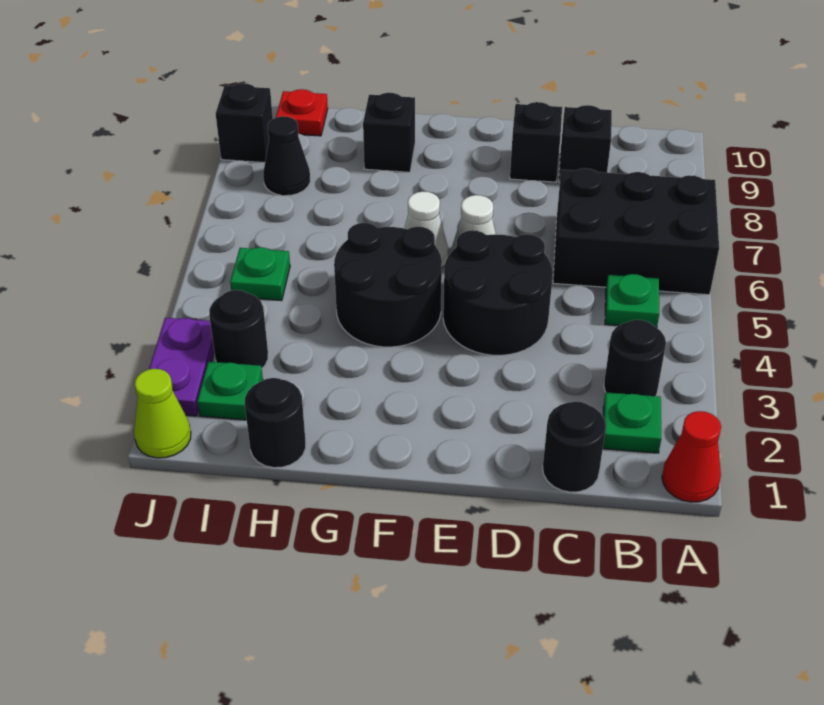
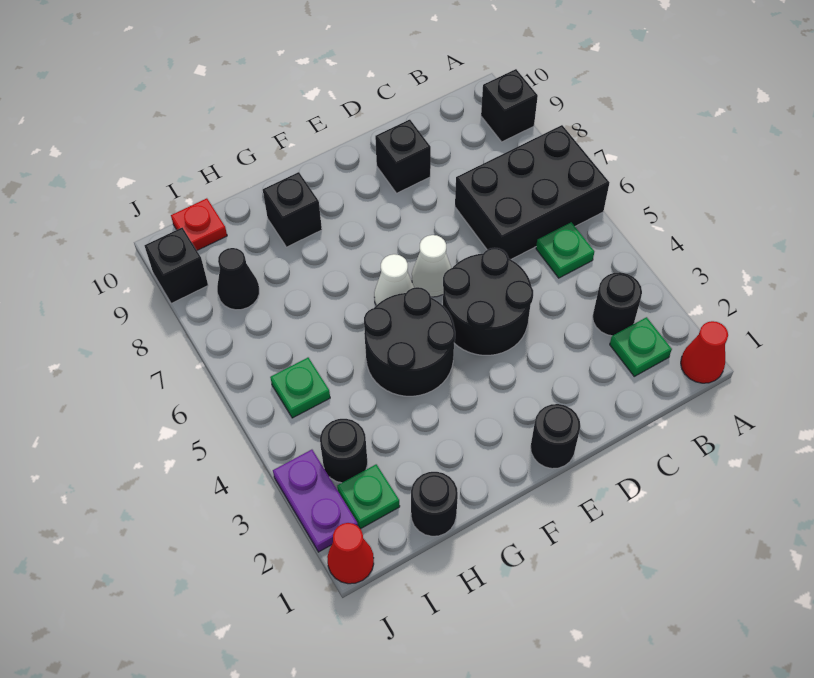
black 1x1 round brick [543,402,606,492] -> black 1x1 round brick moved to [531,404,580,469]
black 1x1 brick [559,105,612,182] -> black 1x1 brick moved to [481,69,538,142]
lime 1x1 cone [134,369,191,458] -> red 1x1 cone [327,523,374,584]

